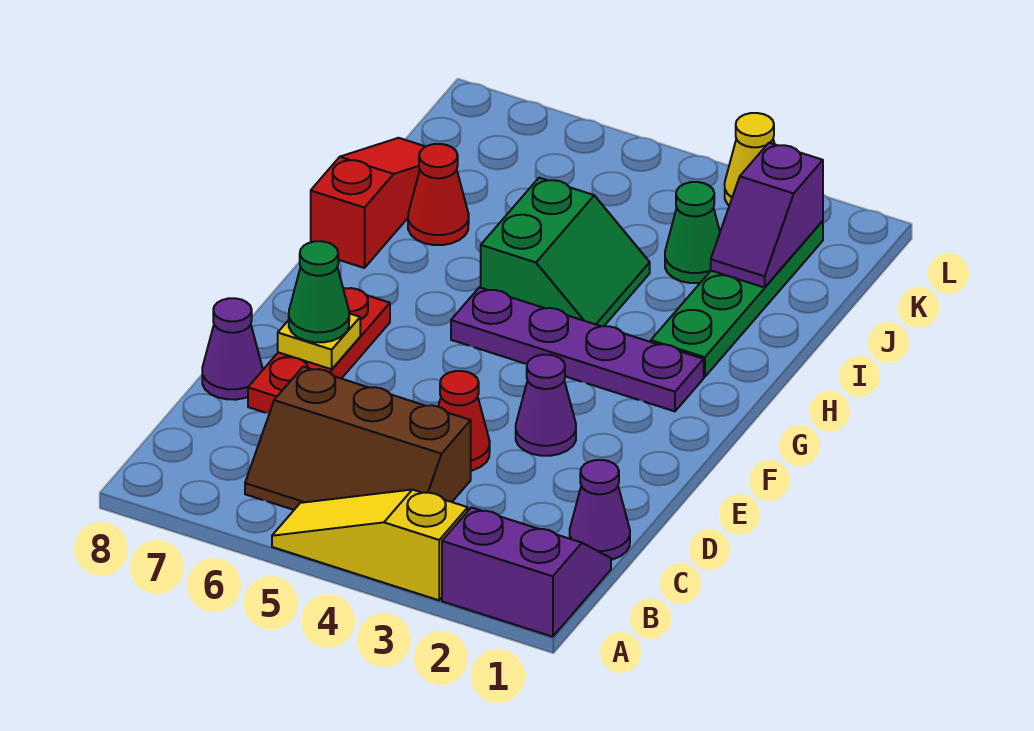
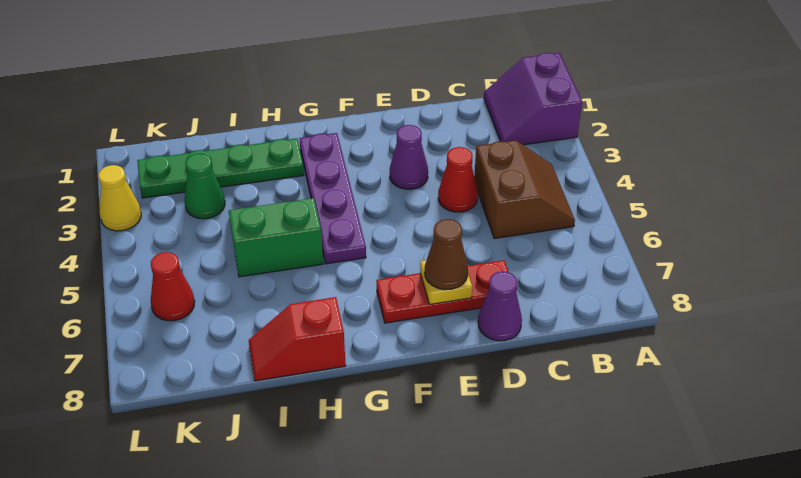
yellow 1x3 slope [272,490,468,600] -> none
brown 2x3 slope [245,367,471,510] -> brown 2x2 slope [474,140,575,239]
purple 1x1 cone [570,460,630,560] -> none
green 1x1 cone [289,241,349,342] -> brown 1x1 cone [425,219,468,290]
red 1x3 slope [311,138,426,268] -> red 1x2 slope [249,297,346,381]
red 1x1 cone [408,144,469,245] -> red 1x1 cone moved to [151,252,195,321]
purple 1x2 slope [711,143,823,288] -> none

